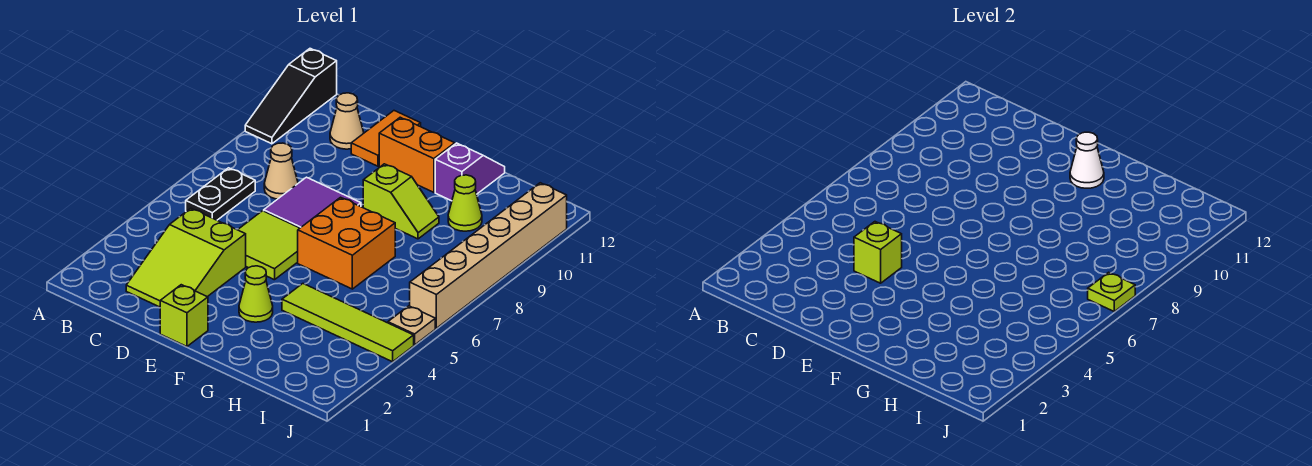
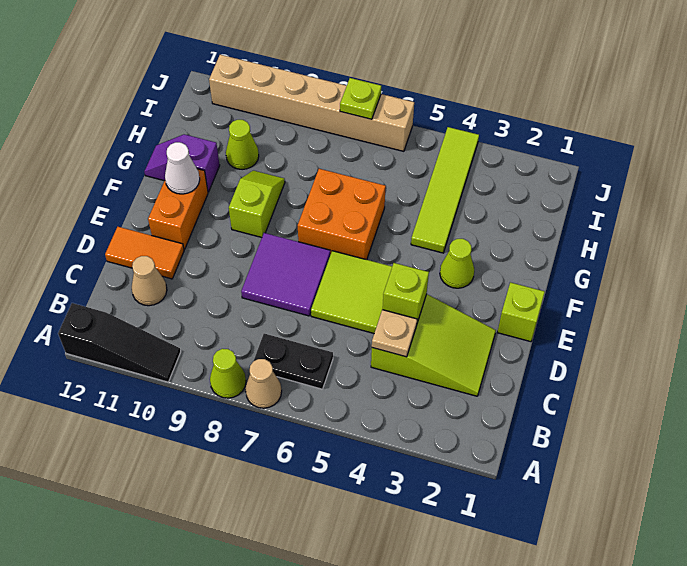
none -> lime 1x1 cone [210,349,246,398]
tan 1x1 cone [264,143,298,199] -> tan 1x1 cone moved to [245,359,282,408]
tan 1x1 plate [388,306,435,345] -> tan 1x1 plate moved to [372,310,417,357]

